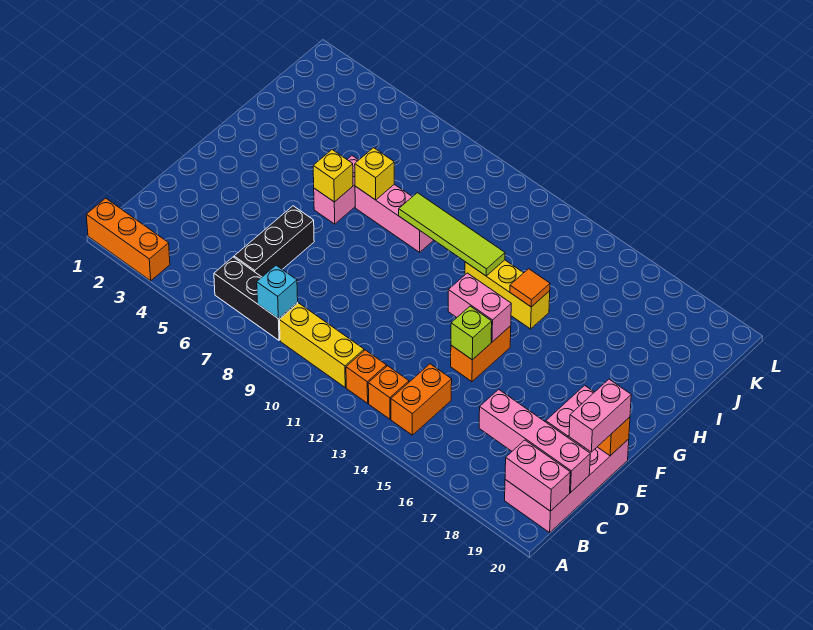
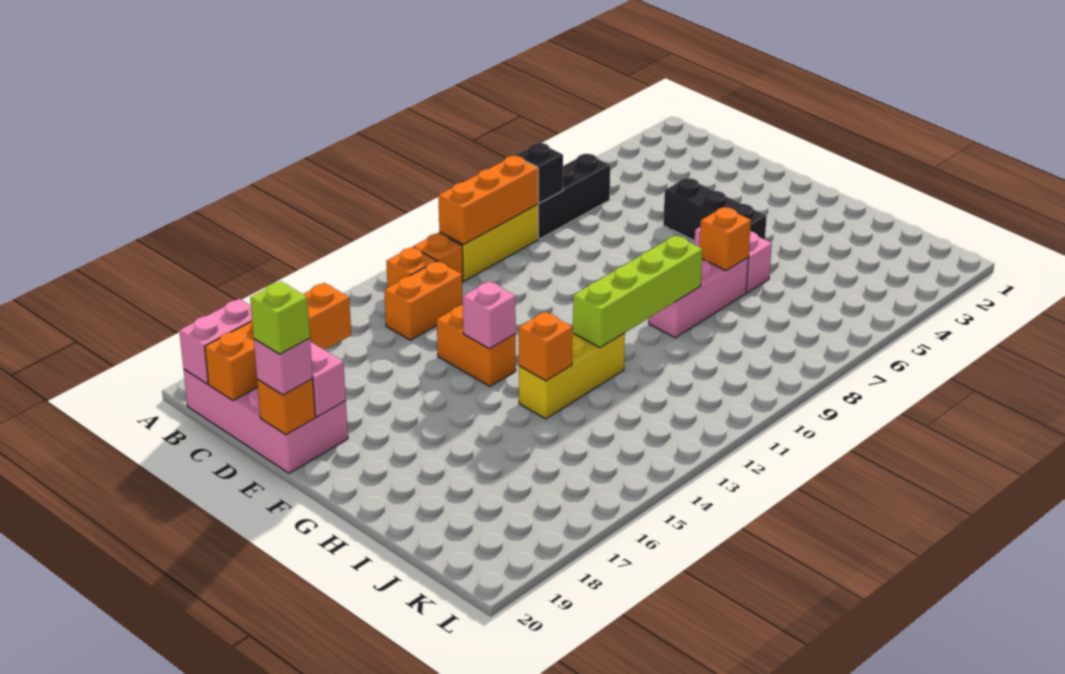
orange 1x3 brick [86,198,170,281] -> orange 1x3 brick moved to [438,156,538,244]
cyan 1x1 brick [257,265,298,319] -> black 1x1 brick [515,143,563,203]
orange 1x2 brick [391,364,452,435] -> orange 1x2 brick turned to [384,261,463,340]
black 1x3 brick [234,206,314,277] -> black 1x3 brick moved to [663,178,767,241]
pink 1x4 brick [479,389,590,492] -> orange 1x4 brick [205,283,351,401]
pink 1x2 brick [569,379,631,452] -> pink 1x1 brick [254,338,313,395]
lime 1x1 brick [451,306,492,360] -> lime 1x1 brick moved to [250,281,310,354]
pink 1x2 brick [448,273,511,342] -> pink 1x1 brick [463,281,516,349]
yellow 1x1 brick [313,150,353,202] -> none
yellow 1x1 brick [355,148,394,200] -> orange 1x1 brick [700,207,751,271]
lime 1x4 tile [399,193,505,276] -> lime 1x4 brick [573,235,702,348]
orange 1x1 tile [510,269,550,307] -> orange 1x1 brick [519,312,572,381]

